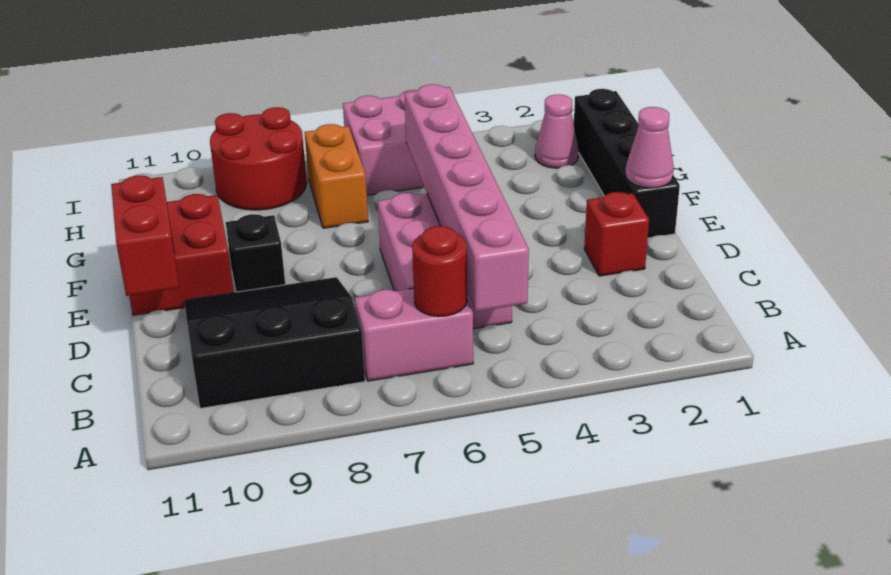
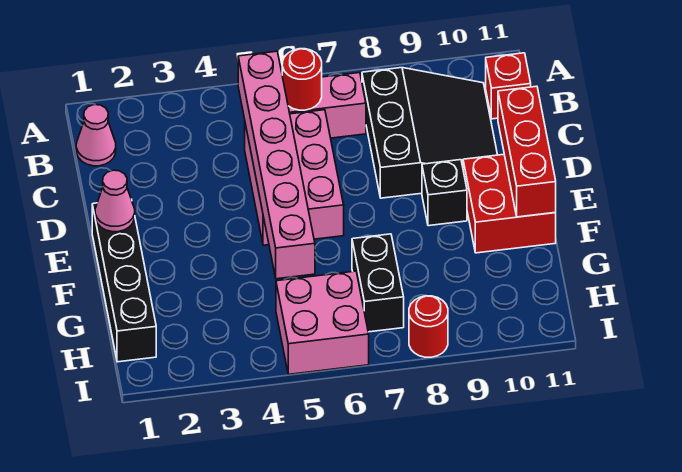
black 3x3 slope [184,277,365,408] -> black 3x3 slope turned to [362,68,497,198]
red 1x1 brick [584,192,649,276] -> red 1x1 brick moved to [486,53,531,119]
red 1x2 brick [111,175,179,296] -> red 1x3 brick [498,86,556,217]
orange 1x2 brick [305,124,368,228] -> black 1x2 brick [352,234,404,332]
pink 1x1 cone [535,95,578,168] -> pink 1x1 cone moved to [76,105,116,166]
red 2x2 round brick [210,107,307,210] -> red 1x1 round brick [409,296,448,357]

